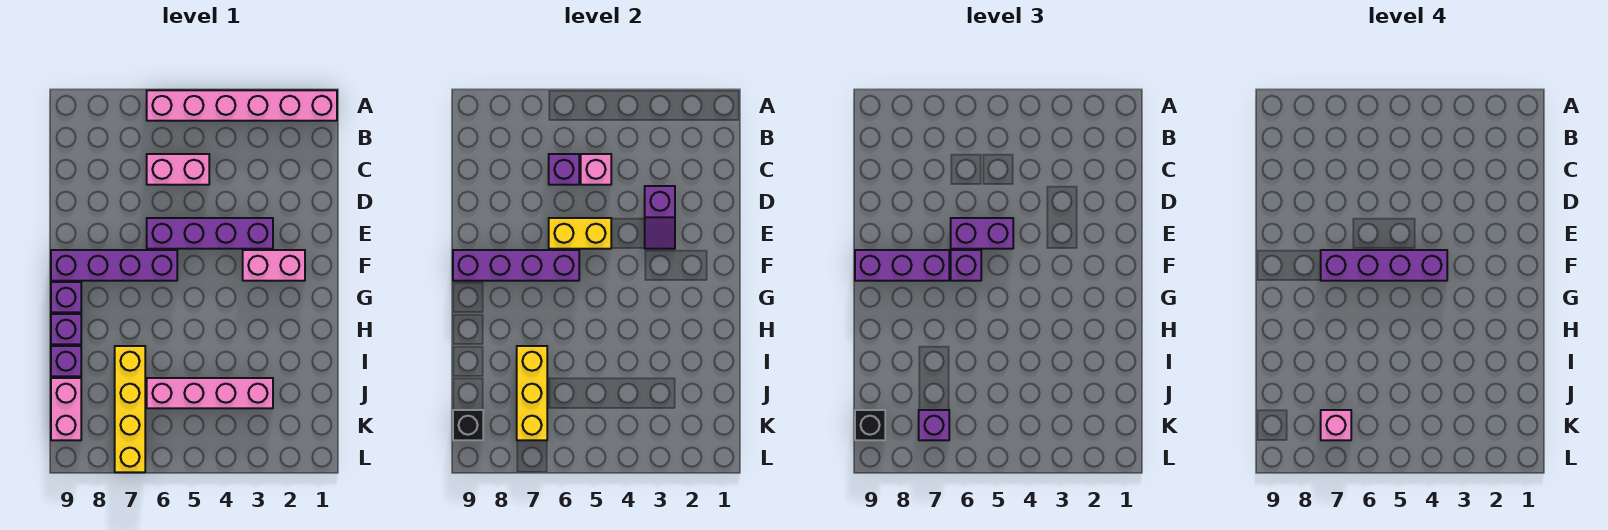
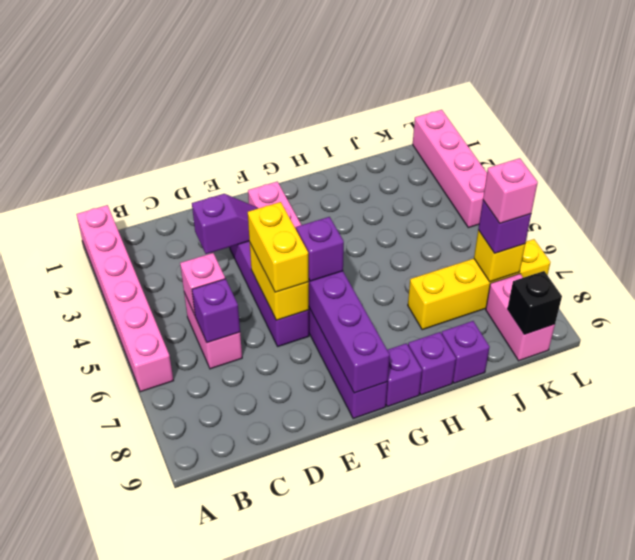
purple 1x2 brick [951,218,1013,249] -> yellow 1x2 brick [248,202,309,292]
purple 1x4 brick [1321,250,1447,281] -> none
purple 1x3 brick [855,250,949,281] -> none
yellow 1x3 brick [517,346,547,440] -> yellow 1x1 brick [474,230,525,282]
pink 1x4 brick [147,378,273,408] -> pink 1x4 brick moved to [413,110,487,228]
pink 1x2 brick [51,378,81,440] -> pink 1x2 brick turned to [486,274,555,361]
black 1x1 brick [855,410,885,440] -> none

